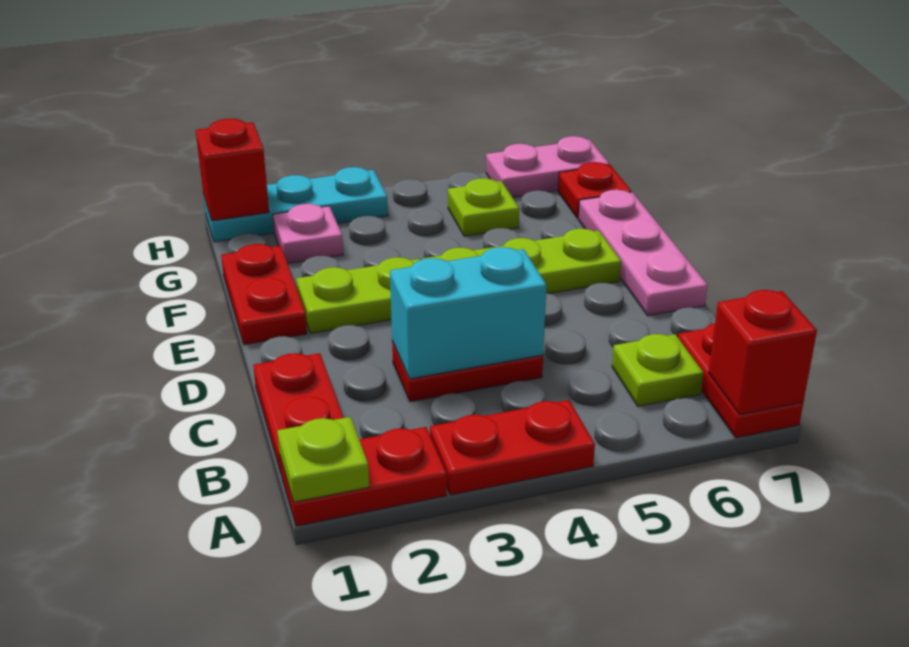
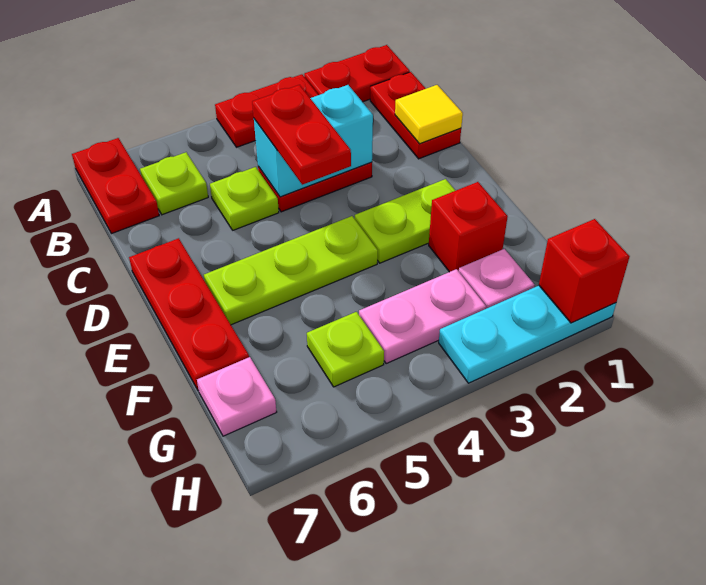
lime 1x1 plate [277,417,369,502] -> lime 1x1 plate moved to [210,167,279,230]
red 1x1 brick [708,290,817,415] -> red 1x1 brick moved to [429,182,508,272]
none -> yellow 1x1 tile [395,85,463,144]
pink 1x3 plate [578,190,708,316] -> red 1x3 plate [129,238,249,391]
red 1x2 plate [221,244,307,345] -> red 1x2 plate moved to [252,85,351,185]
red 1x1 plate [558,162,631,219] -> pink 1x1 plate [197,357,277,436]
pink 1x2 plate [486,136,609,197] -> pink 1x2 plate moved to [359,269,486,363]

